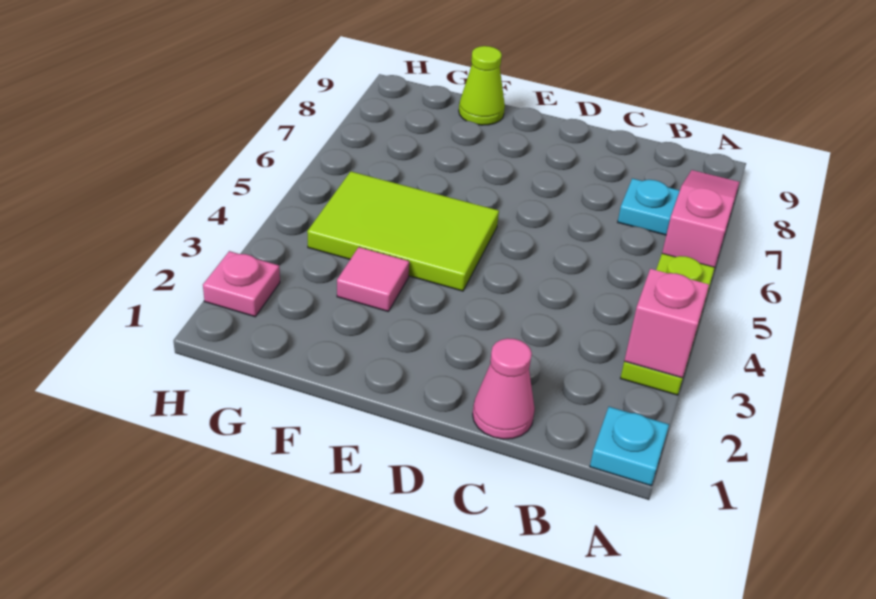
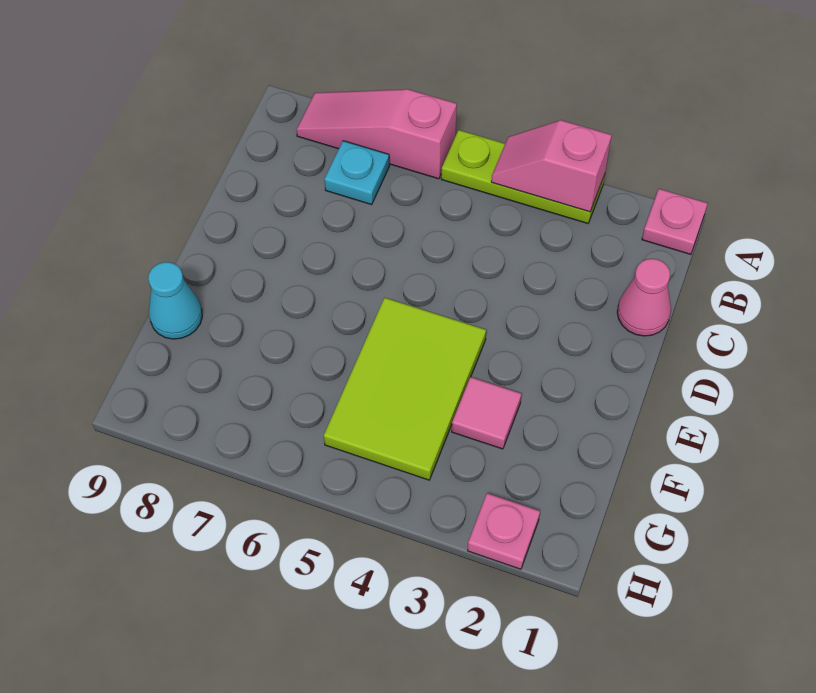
cyan 1x1 plate [590,407,669,486] -> pink 1x1 plate [642,189,708,254]
lime 1x1 cone [459,46,505,125] -> cyan 1x1 cone [148,262,202,339]

